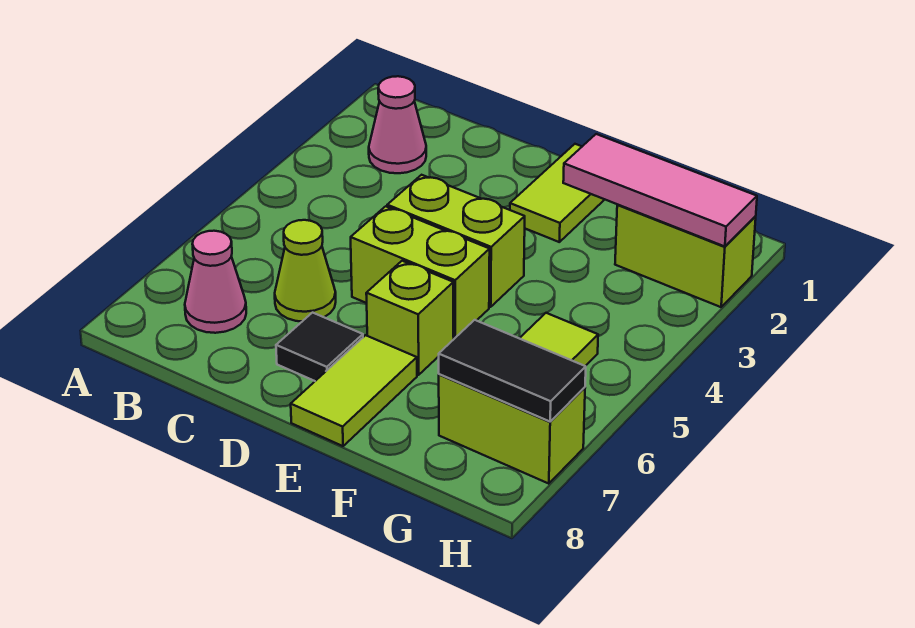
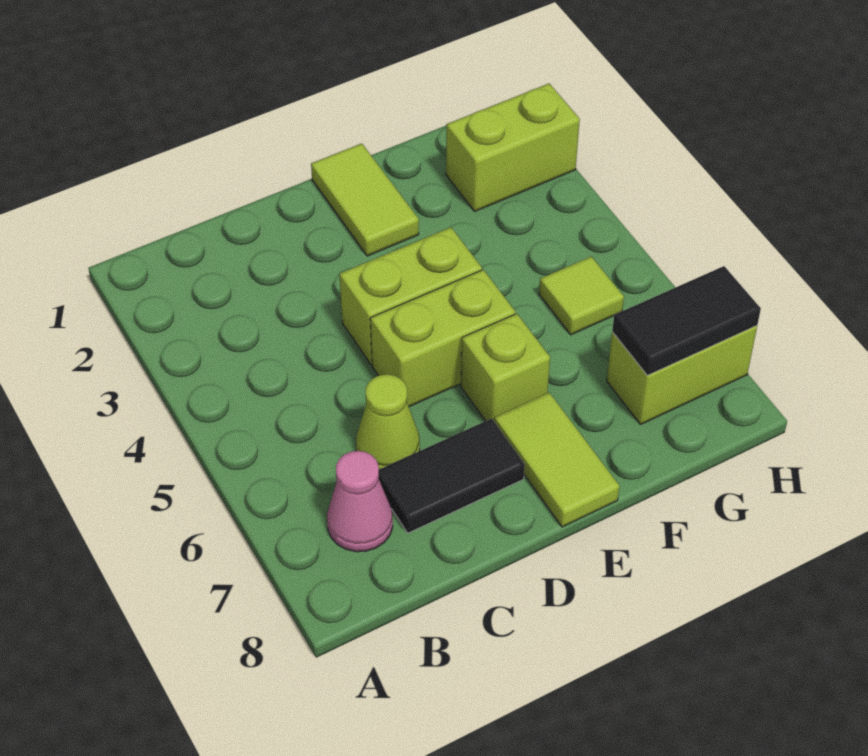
pink 1x1 cone [369,76,426,173] -> none
black 1x1 tile [276,313,363,381] -> black 1x2 tile [379,418,525,533]
pink 1x3 tile [563,134,757,247] -> none

